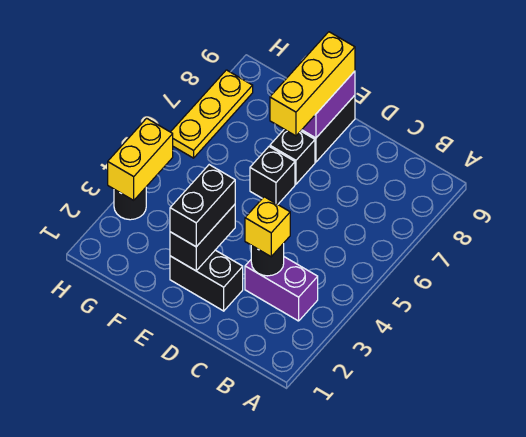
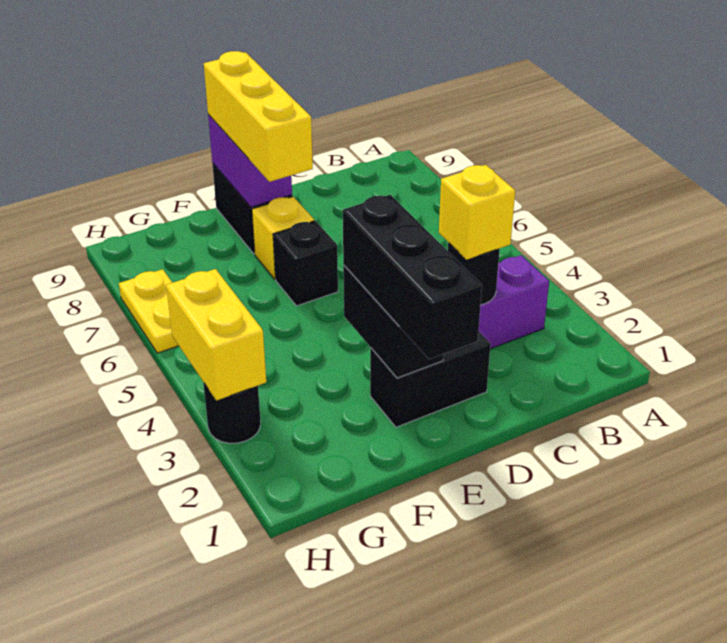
black 1x2 brick [170,165,235,247] -> black 1x3 brick [343,195,482,359]
black 1x1 brick [270,129,315,184] -> yellow 1x1 brick [252,197,314,279]
yellow 1x3 plate [171,70,253,158] -> yellow 1x2 plate [119,269,179,353]

